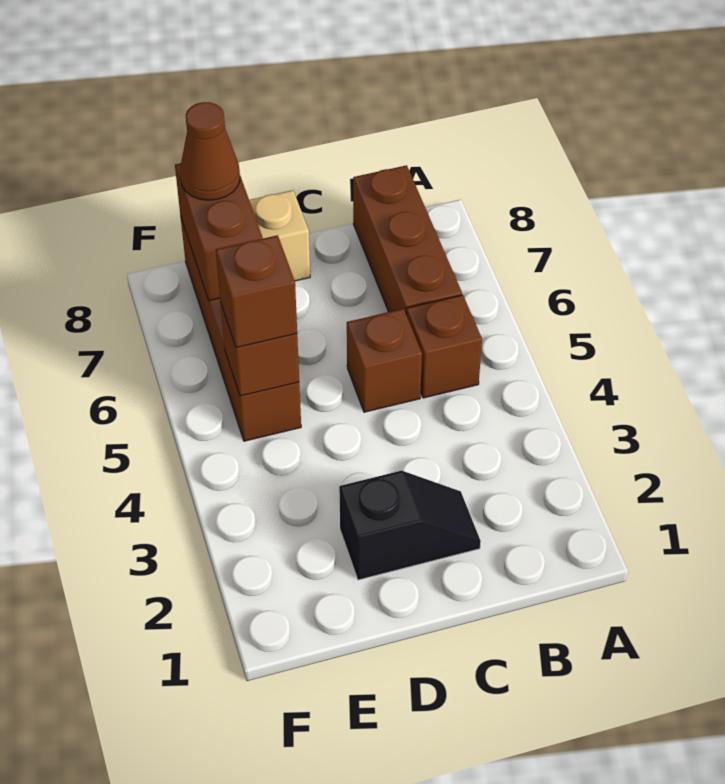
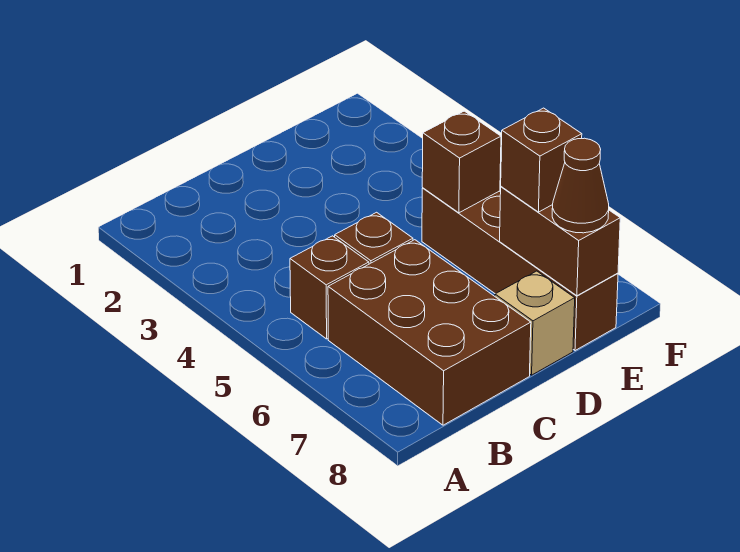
brown 1x3 brick [353,165,462,313] -> brown 2x3 brick [328,240,531,425]
black 1x2 slope [339,471,481,580] -> none
brown 1x1 brick [216,235,297,348] -> brown 1x1 brick moved to [501,108,582,212]

